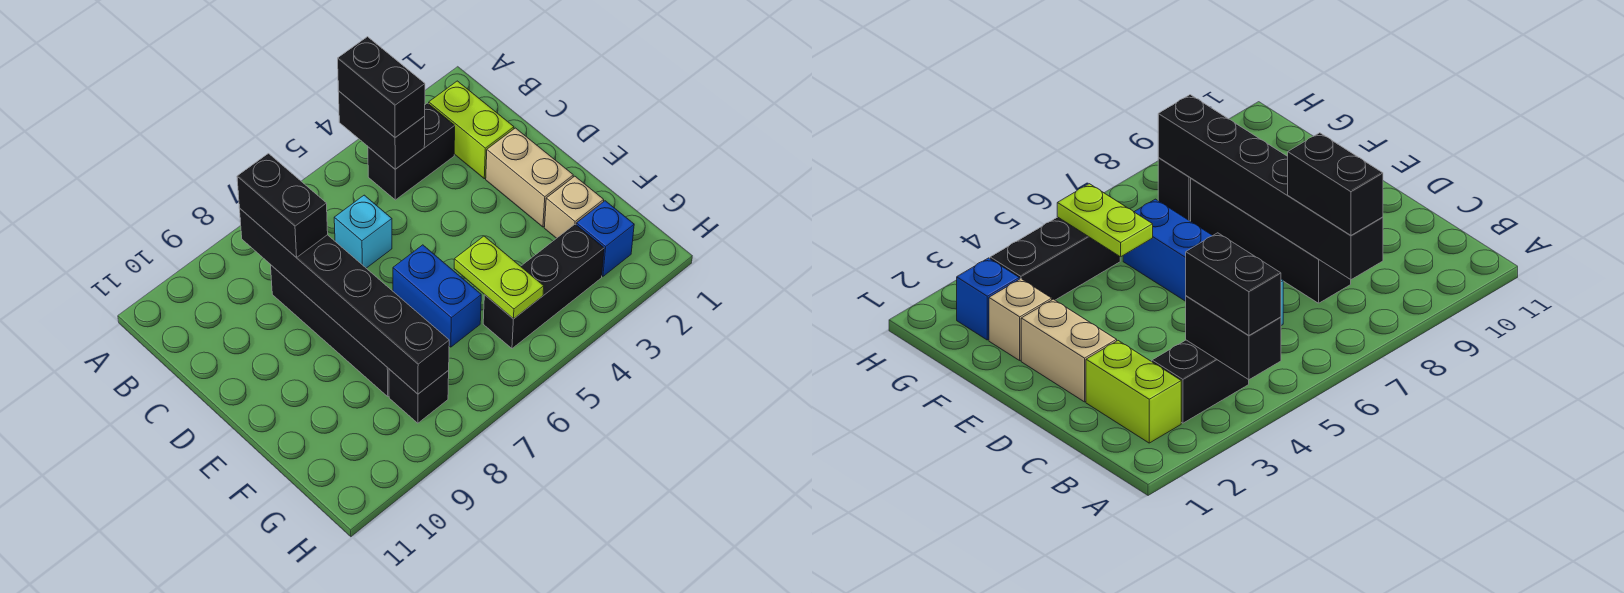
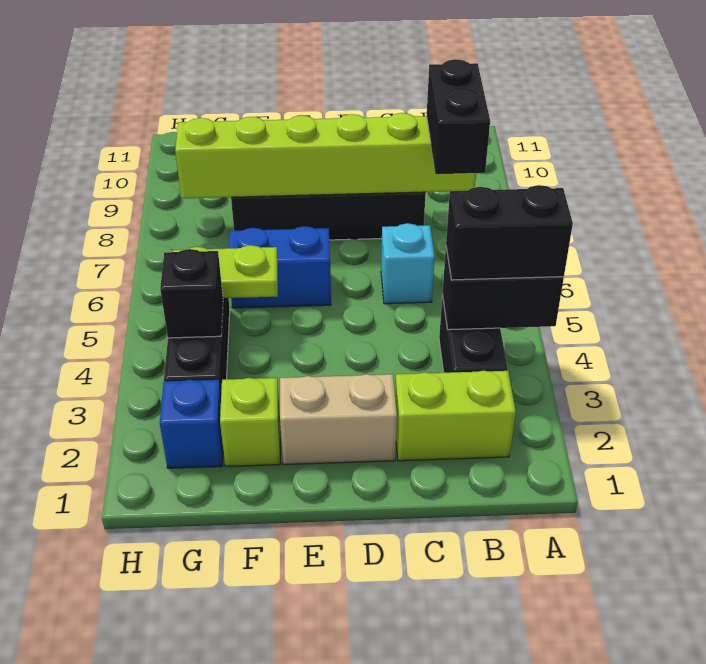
black 1x6 brick [240,209,449,394] -> lime 1x6 brick [175,113,476,198]
black 1x2 brick [237,154,328,258] -> black 1x2 brick turned to [427,59,490,174]
tan 1x1 brick [544,176,604,238] -> lime 1x1 brick [220,378,280,466]
black 1x1 brick [389,369,449,423] -> black 1x1 brick moved to [160,249,223,338]

